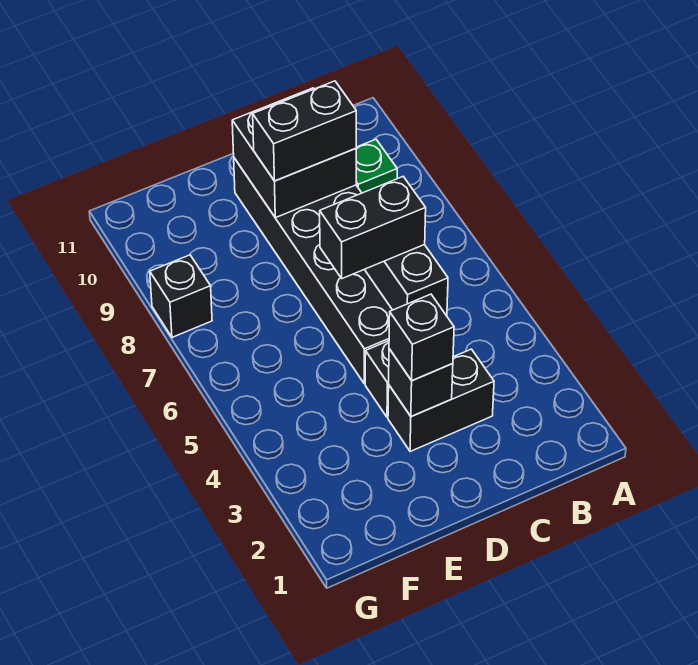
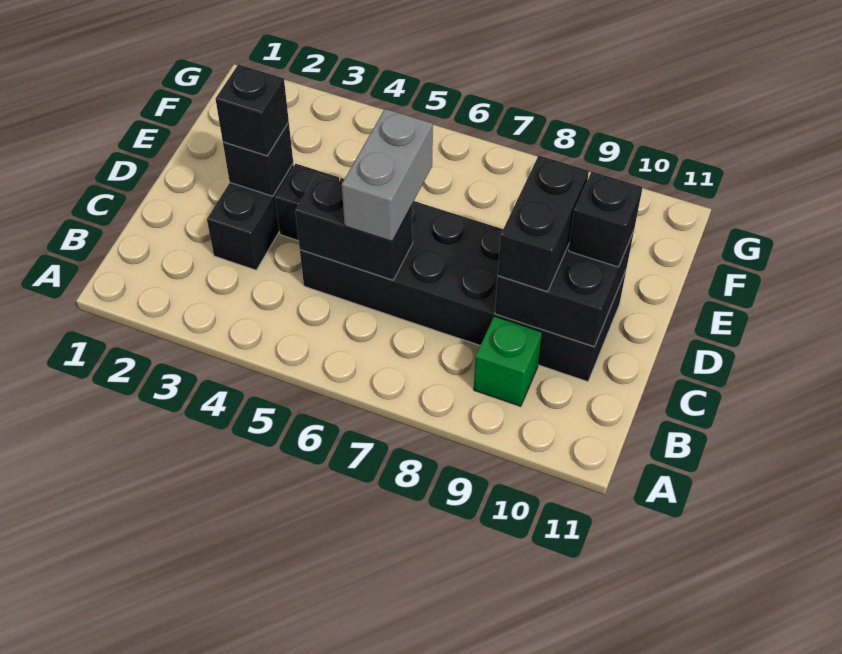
black 1x2 brick [320,177,426,279] -> grey 1x2 brick [342,109,433,241]
black 1x1 brick [150,255,212,337] -> black 1x1 brick moved to [569,172,643,267]

